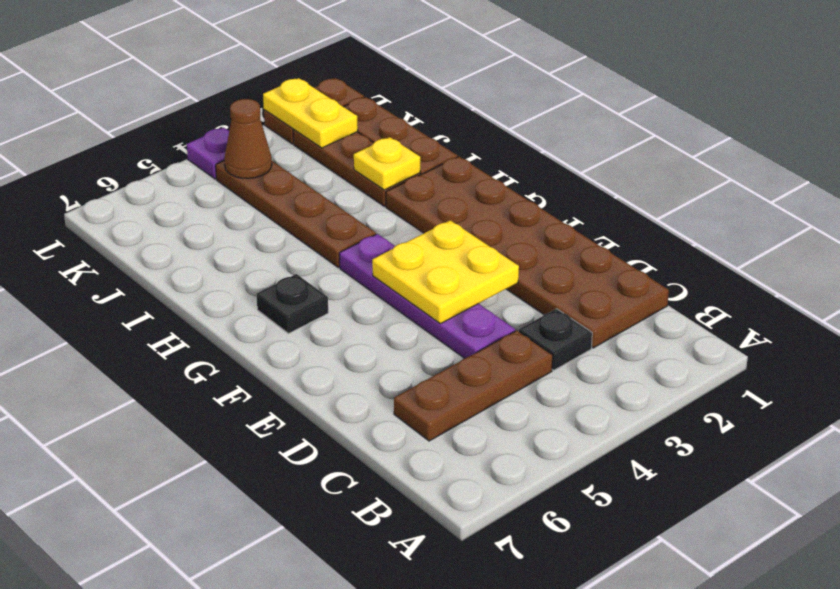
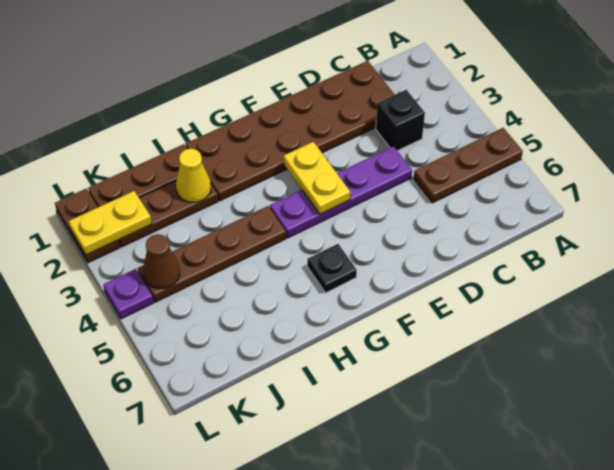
black 1x1 plate [519,309,592,370] -> black 1x1 brick [376,90,425,151]
brown 1x3 plate [394,331,553,441] -> brown 1x3 plate turned to [414,128,523,203]
yellow 2x2 plate [372,220,519,324] -> yellow 1x2 plate [284,142,350,214]
yellow 1x1 plate [354,137,420,190] -> yellow 1x1 cone [176,149,211,202]

